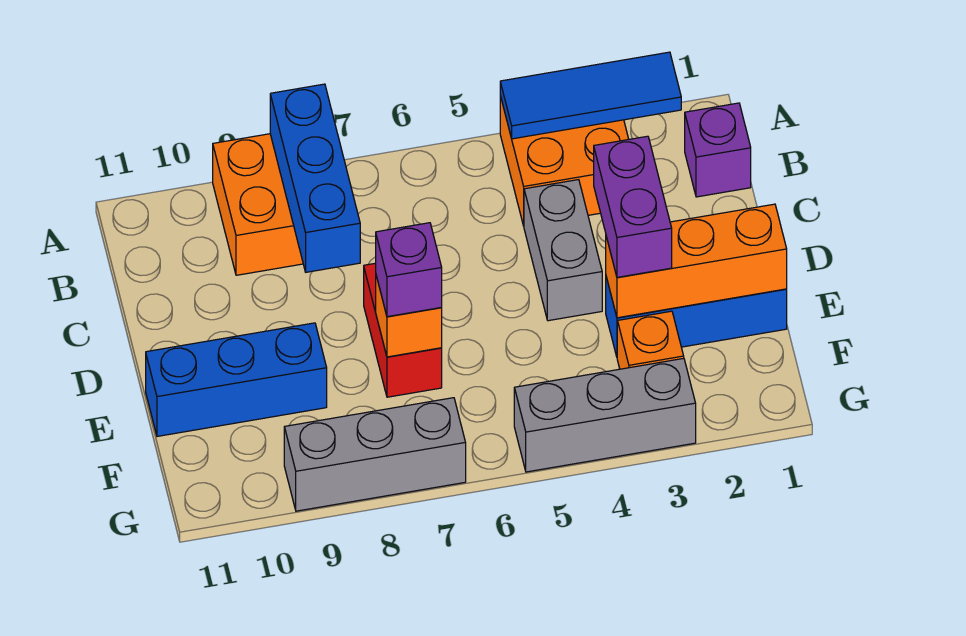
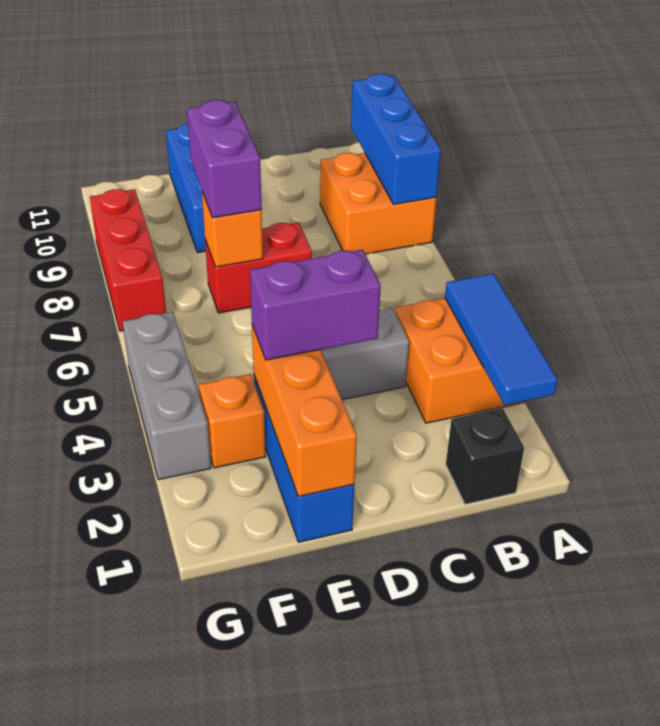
blue 1x3 brick [270,84,360,272] -> blue 1x3 brick turned to [351,74,441,204]
purple 1x1 brick [685,103,751,197] -> black 1x1 brick [446,408,524,504]
purple 1x1 brick [376,223,442,317] -> purple 1x2 brick [187,100,262,218]
grey 1x3 brick [284,398,466,511] -> red 1x3 brick [90,189,166,331]

